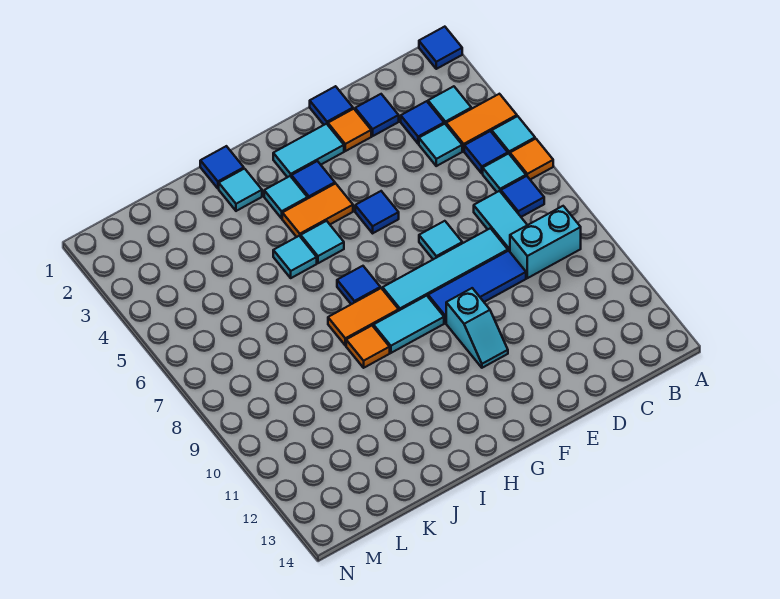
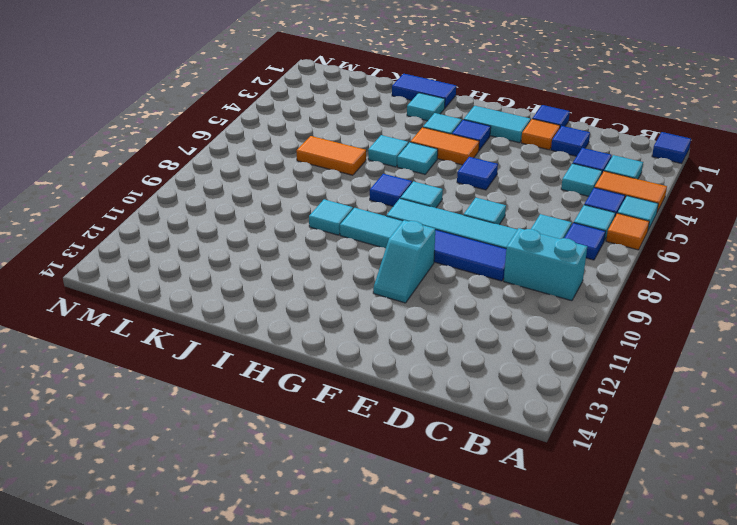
none -> cyan 1x1 tile [400,181,443,208]
orange 1x2 tile [328,288,399,345] -> orange 1x2 tile moved to [296,136,366,175]
blue 1x1 tile [200,146,244,188] -> blue 1x2 tile [392,74,456,108]
orange 1x1 tile [346,326,390,368] -> cyan 1x1 tile [309,199,353,235]

